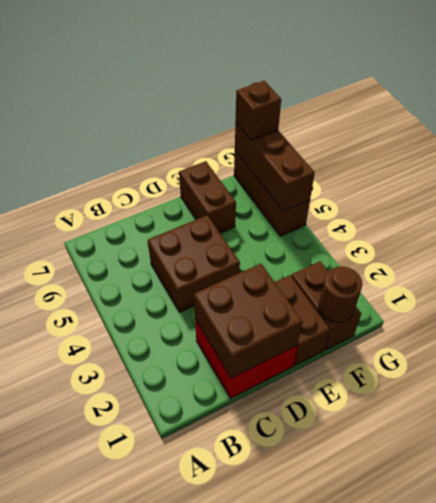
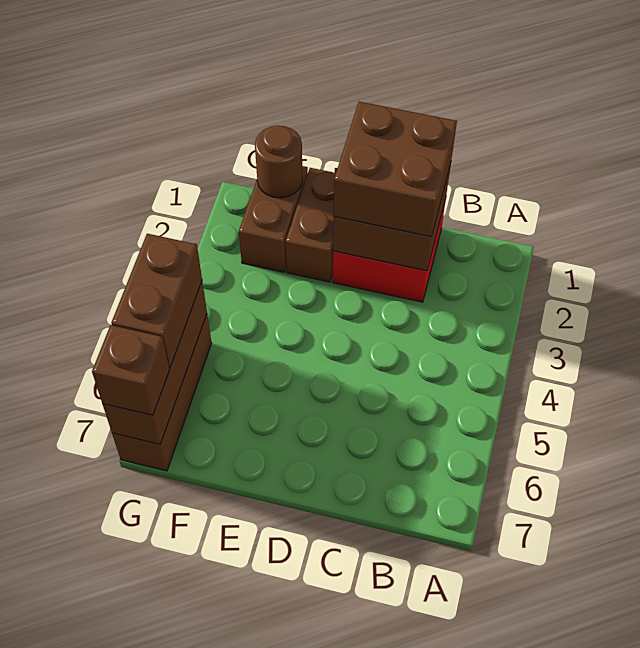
brown 2x2 brick [148,215,240,312] -> brown 2x2 brick moved to [334,102,457,237]
brown 1x2 brick [179,161,236,233] -> brown 1x2 brick moved to [111,234,202,367]

